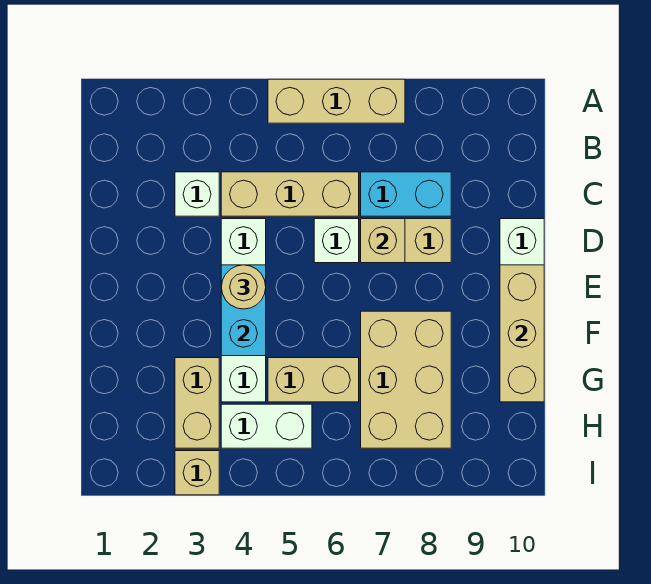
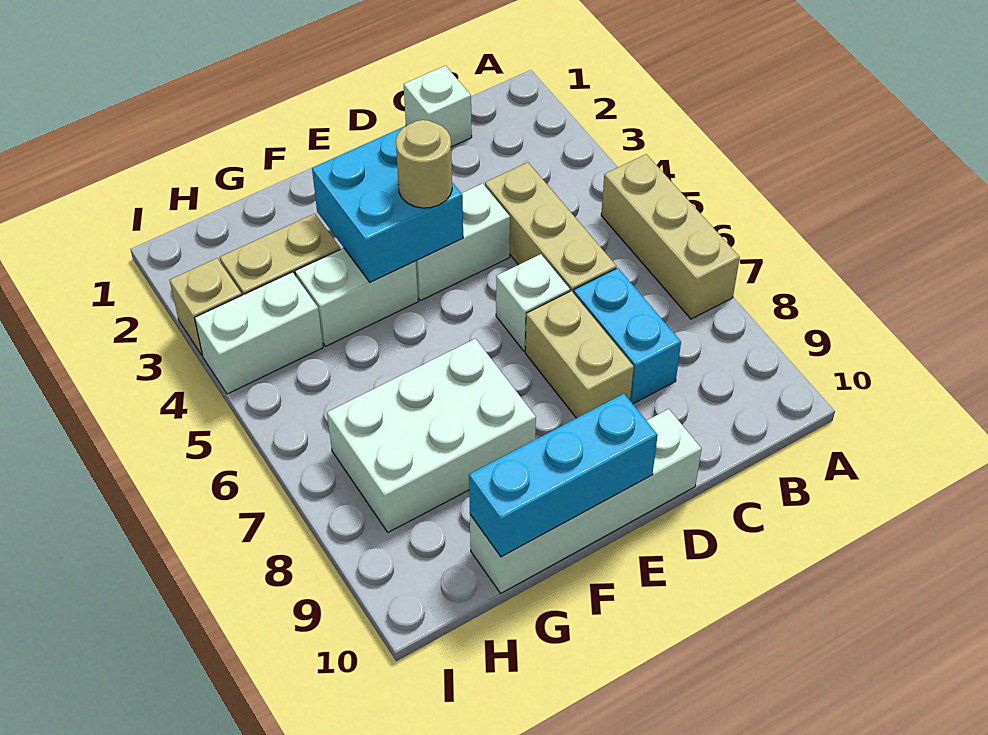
white 1x1 brick [175,172,219,216] -> white 1x1 brick moved to [404,66,472,147]
tan 1x1 brick [361,219,405,263] -> none
cyan 1x2 brick [221,265,266,356] -> cyan 2x2 brick [312,127,463,282]
tan 1x3 brick [500,265,544,402] -> cyan 1x3 brick [469,394,658,557]
tan 2x3 brick [361,311,451,448] -> white 2x3 brick [327,339,536,532]
tan 1x2 brick [268,358,359,402] -> none
white 1x2 brick [221,404,312,448] -> white 1x2 brick turned to [195,272,323,394]

